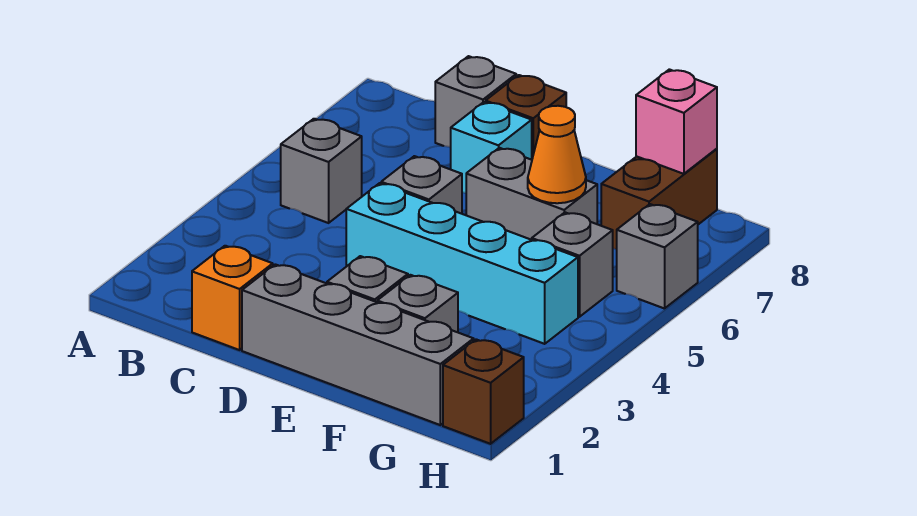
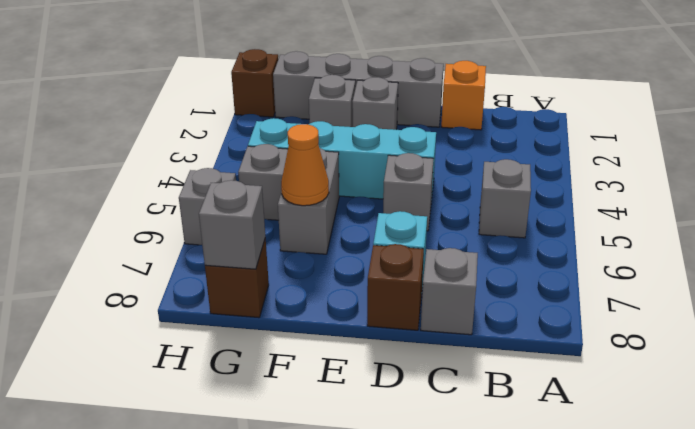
grey 1x2 brick [466,148,597,240] -> grey 1x2 brick turned to [278,148,339,254]
brown 1x2 brick [601,149,717,250] -> brown 1x1 brick [205,238,269,318]
pink 1x1 brick [636,69,717,174] -> grey 1x1 brick [199,180,265,269]

